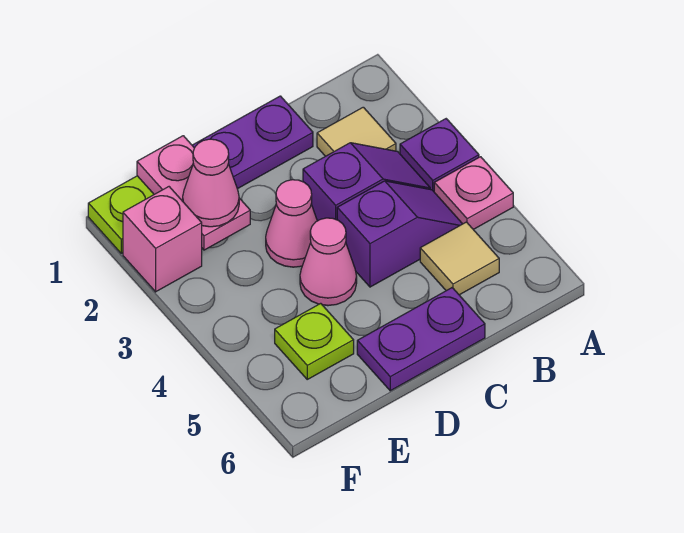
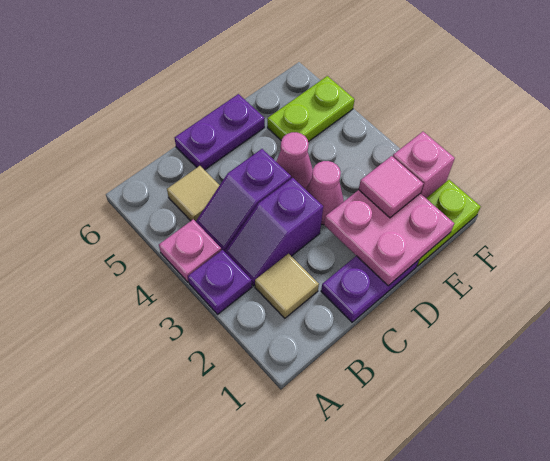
pink 1x2 plate [137,136,250,250] -> pink 2x2 plate [324,190,454,286]
pink 1x1 cone [183,139,239,227] -> pink 1x1 tile [359,156,424,218]
lime 1x1 plate [275,303,354,379] -> lime 1x2 plate [267,76,355,142]

